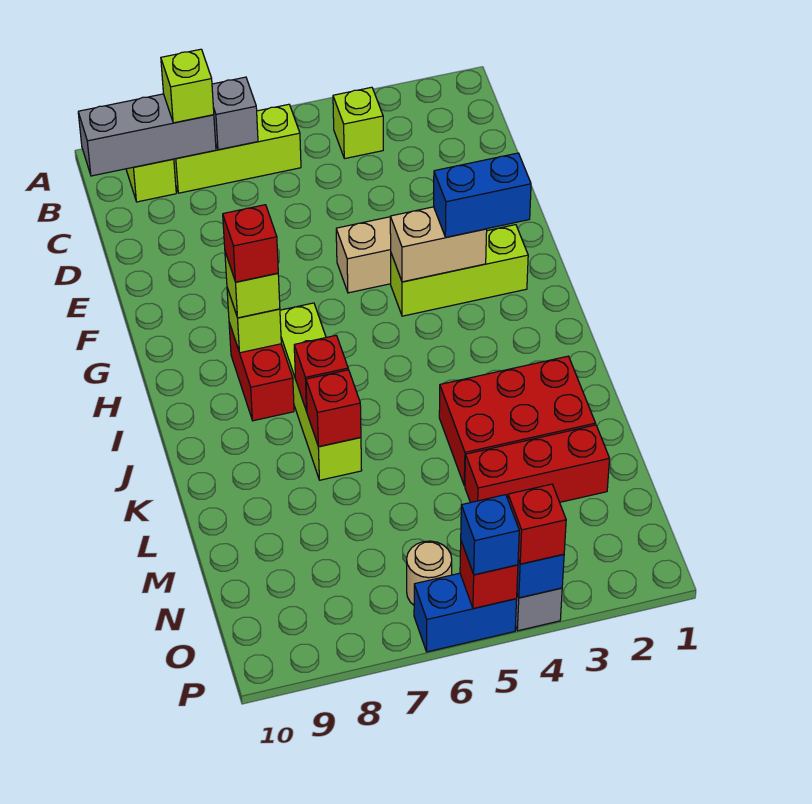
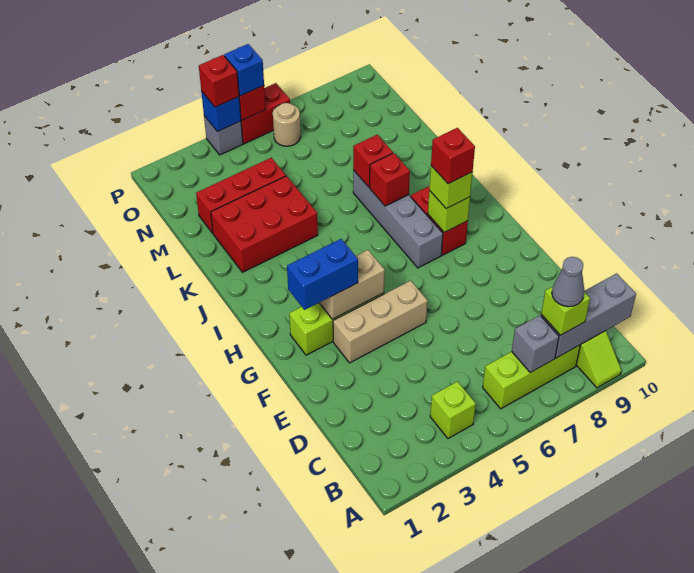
none -> grey 1x1 cone [552,257,585,307]
lime 1x4 brick [280,303,362,480] -> grey 1x4 brick [353,170,443,268]
blue 1x2 brick [414,573,517,652] -> red 1x2 brick [241,83,290,144]

